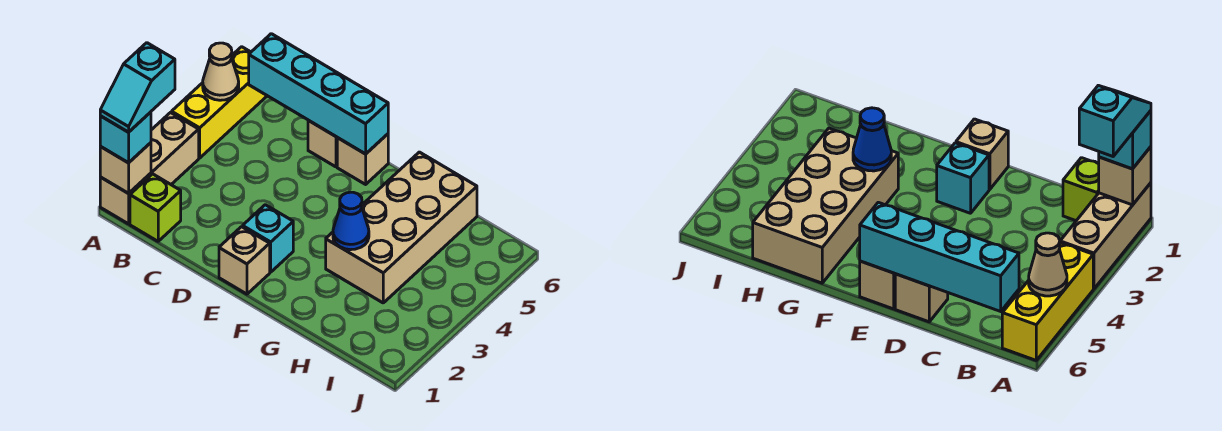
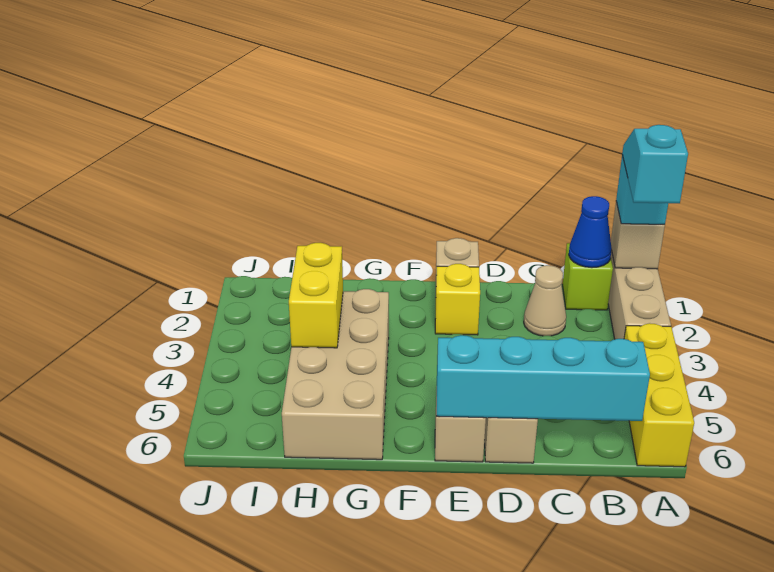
tan 1x1 cone [203,43,239,100] -> tan 1x1 cone moved to [524,265,566,336]
cyan 1x1 brick [243,205,293,272] -> yellow 1x1 brick [435,264,480,335]
blue 1x1 cone [333,192,369,250] -> blue 1x1 cone moved to [569,196,612,268]
none -> yellow 1x2 brick [289,243,343,348]

